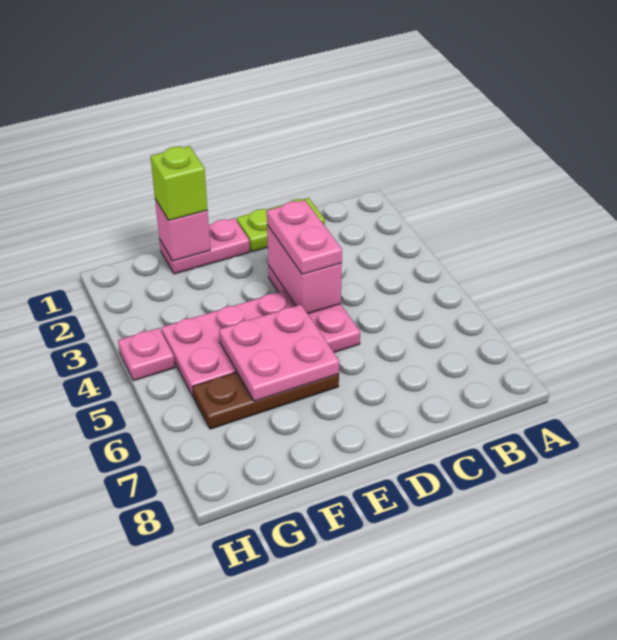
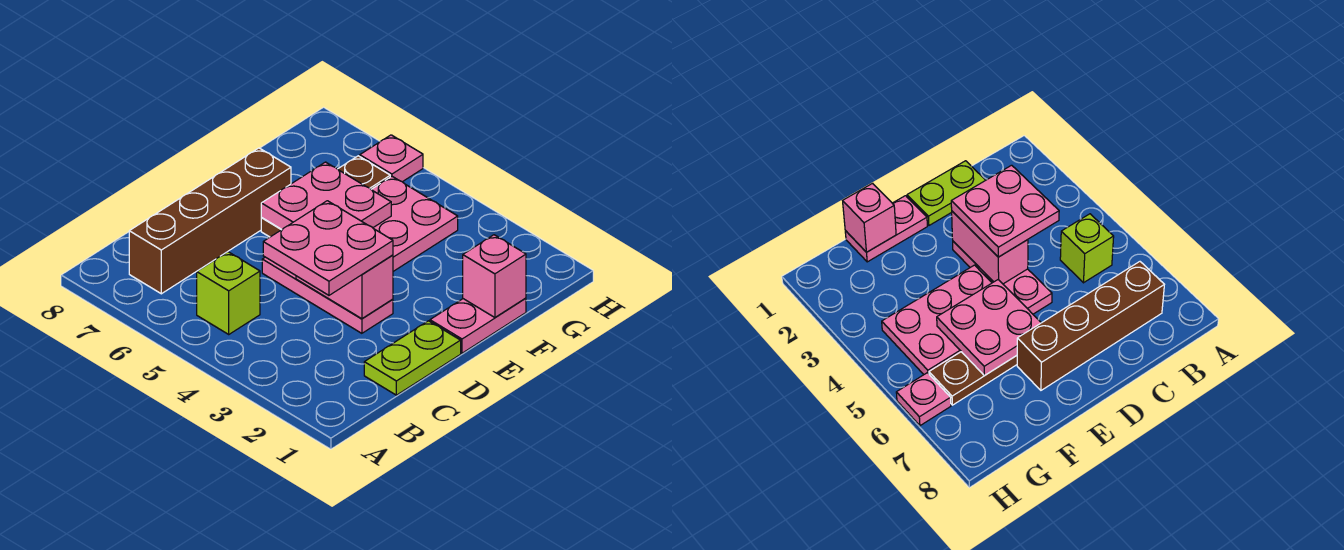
none -> brown 1x4 brick [129,148,291,294]
pink 1x2 plate [267,200,342,274] -> pink 2x2 plate [263,201,393,295]
lime 1x1 brick [150,146,208,220] -> lime 1x1 brick moved to [197,252,260,334]
pink 1x1 plate [118,328,175,381] -> pink 1x1 plate moved to [360,135,423,182]

